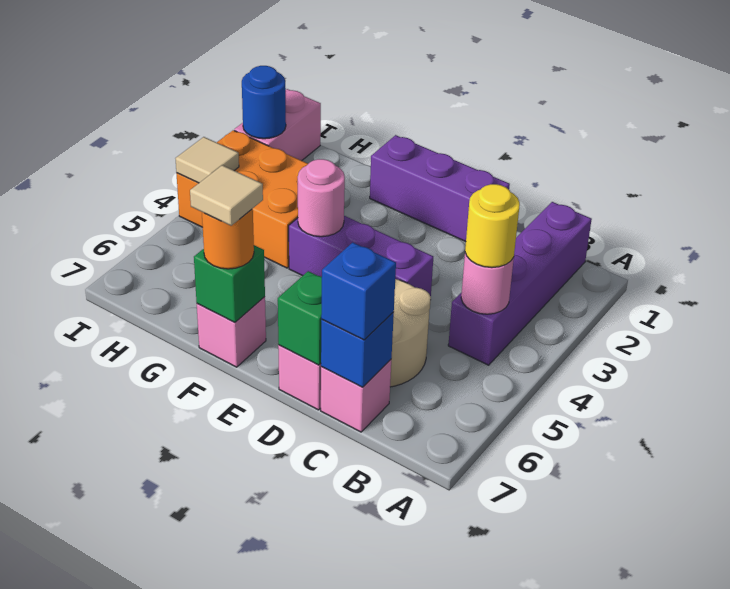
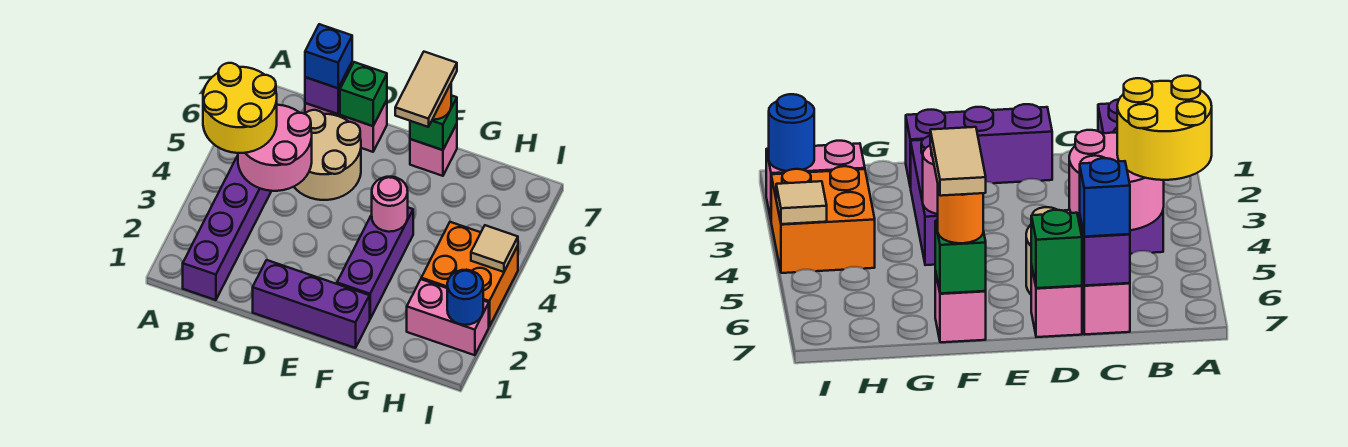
pink 1x1 round brick [461,253,514,314] -> pink 2x2 round brick [238,105,312,191]
yellow 1x1 round brick [465,184,520,268] -> yellow 2x2 round brick [203,63,277,153]
blue 1x1 brick [321,312,394,387] -> purple 1x1 brick [305,63,352,114]
purple 1x3 brick [289,216,433,296] -> purple 1x3 brick turned to [337,208,413,319]
tan 1x1 tile [190,165,263,226] -> tan 1x2 tile [395,52,457,127]
orange 2x3 brick [176,130,308,268] -> orange 2x2 brick [421,222,518,326]
pink 1x2 brick [234,89,321,161] -> pink 1x2 brick turned to [407,279,489,355]

